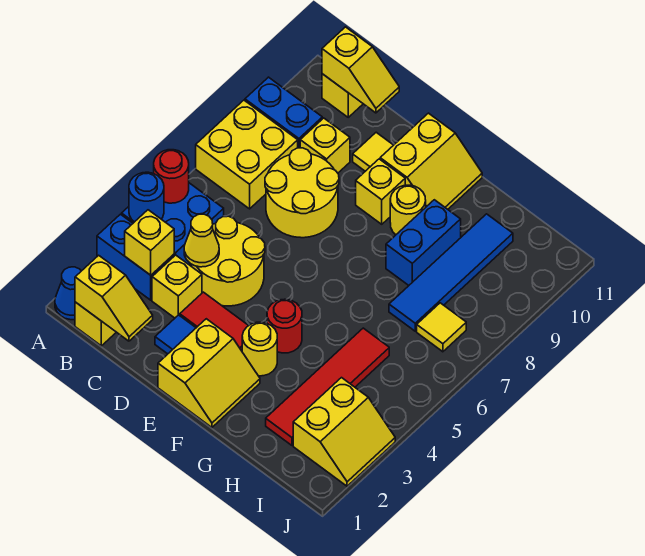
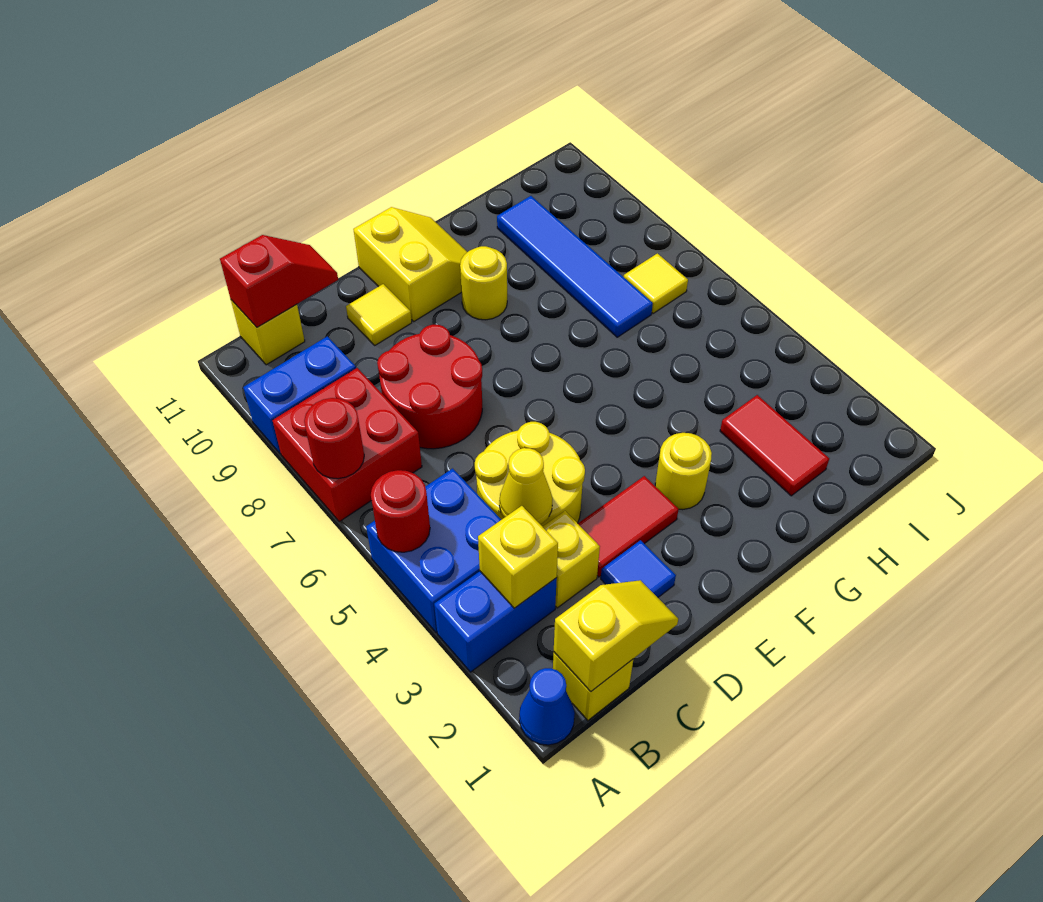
blue 1x1 round brick [129,172,164,222] -> none
yellow 2x2 brick [196,100,298,209] -> red 2x2 brick [273,368,422,522]
yellow 1x2 slope [322,27,399,113] -> red 1x2 slope [220,235,338,327]
yellow 2x2 round brick [265,148,339,238] -> red 2x2 round brick [377,325,482,449]
yellow 1x1 brick [300,118,350,173] -> none
yellow 2x2 slope [158,319,260,427] -> none
yellow 1x1 brick [356,159,405,224] -> none
red 1x1 round brick [267,299,302,353] -> red 1x1 round brick moved to [304,398,364,479]
blue 1x2 brick [386,200,461,285] -> none
red 1x4 tile [266,328,389,445] -> red 1x2 tile [720,395,829,496]
yellow 2x2 slope [293,378,395,486] -> none

